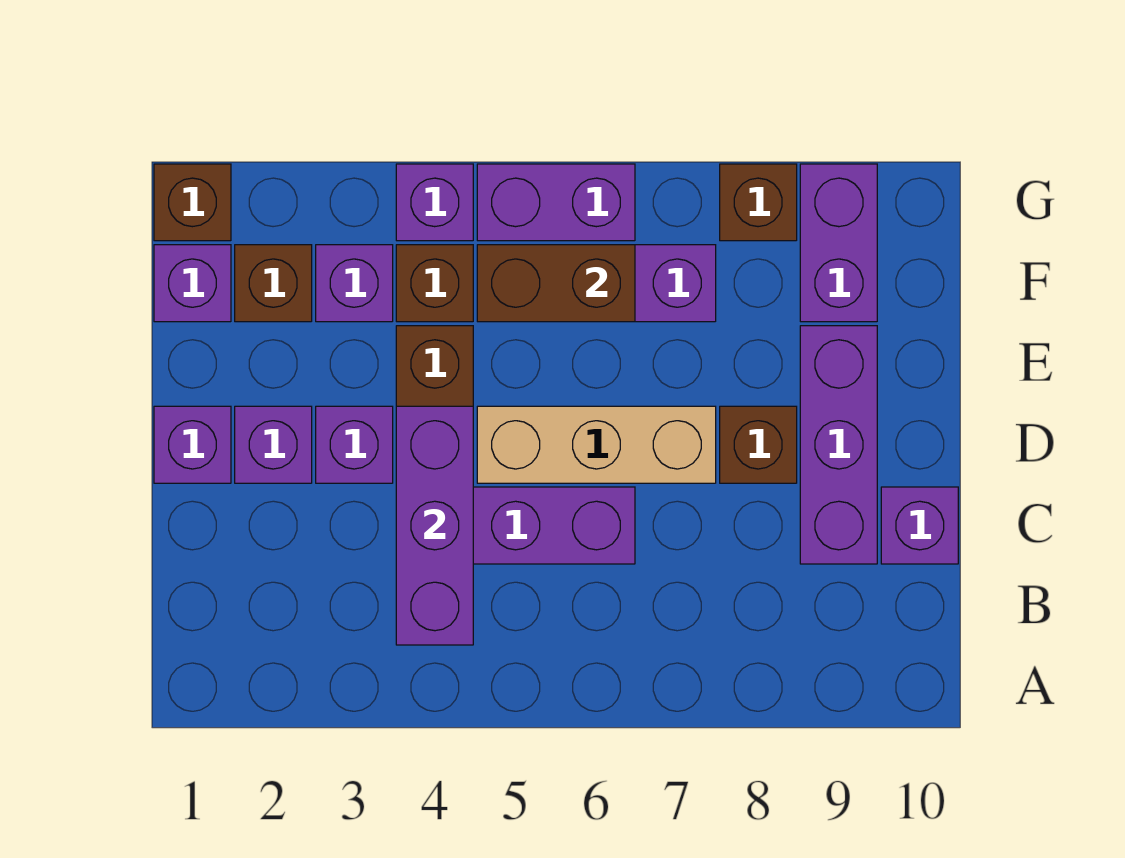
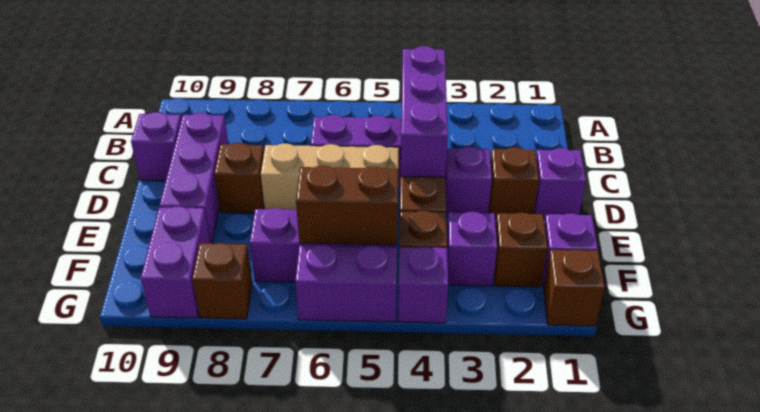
purple 1x1 brick [235,406,312,483] -> brown 1x1 brick [489,147,539,218]

